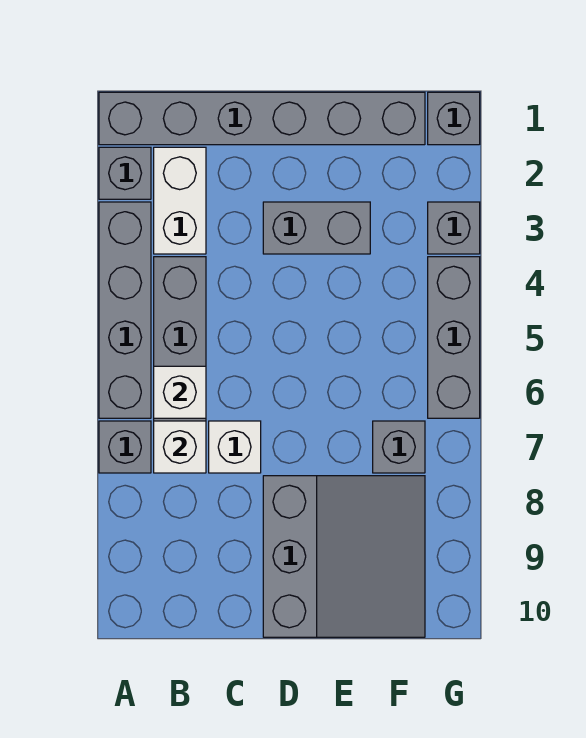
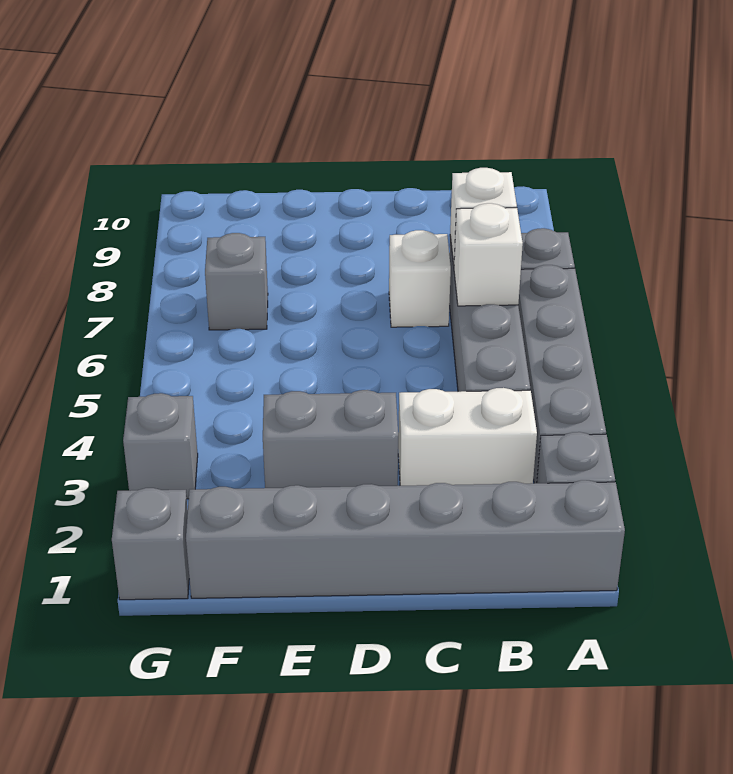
white 1x2 brick [154,147,206,254] -> white 1x2 brick turned to [398,388,537,486]
grey 3x3 slope [263,476,425,637] -> none
grey 1x3 brick [428,257,480,418] -> none

